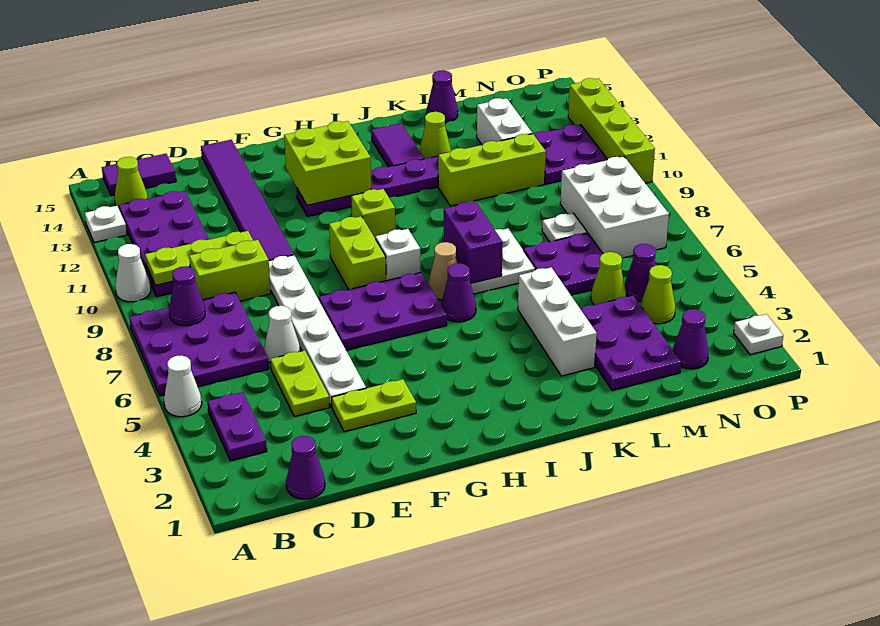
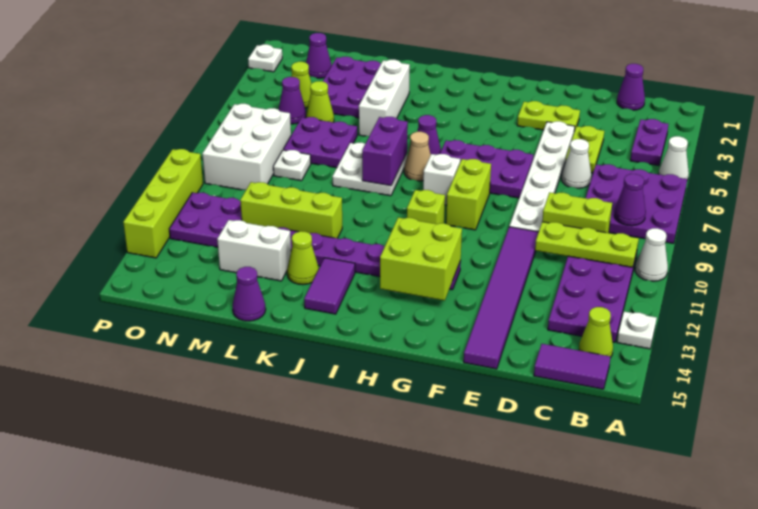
white 1x2 brick [477,98,532,145] -> white 1x2 brick turned to [217,220,291,281]

